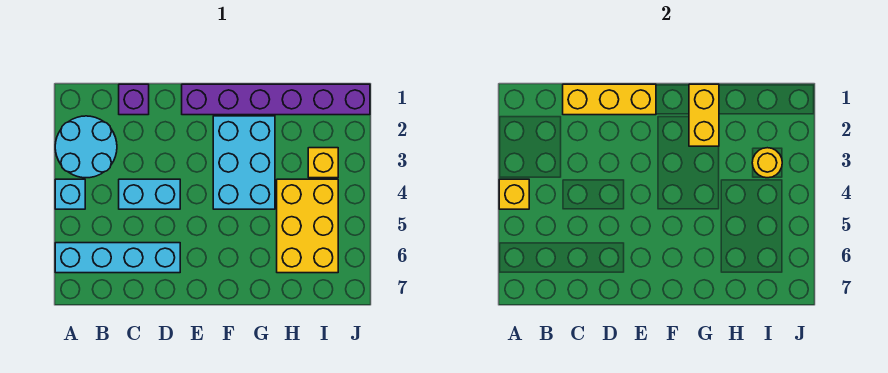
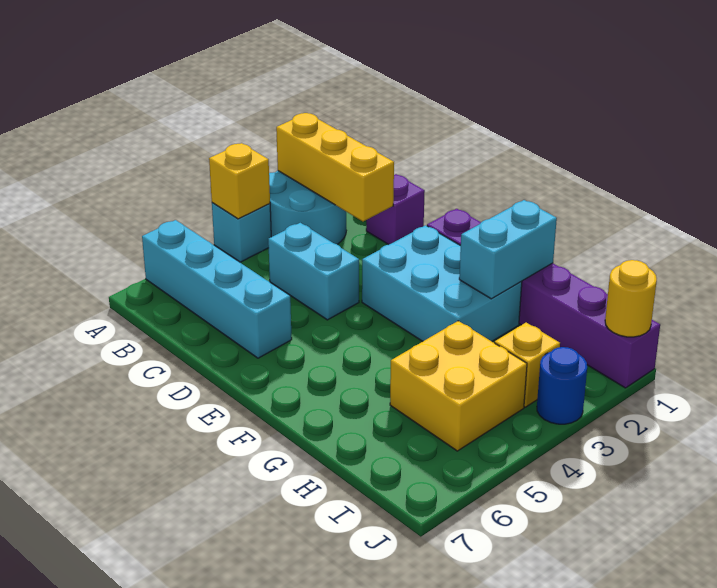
yellow 1x3 brick [563,84,656,115] -> yellow 1x3 brick moved to [276,113,394,221]
cyan 2x3 brick [213,116,275,209] -> cyan 2x3 brick turned to [362,225,522,341]
yellow 1x2 brick [689,84,719,146] -> cyan 1x2 brick [459,200,557,299]
yellow 2x3 brick [277,179,338,273] -> yellow 2x2 brick [390,321,527,451]
yellow 1x1 round brick [752,148,782,178] -> yellow 1x1 round brick moved to [605,260,657,337]
none -> blue 1x1 round brick [537,347,587,424]

